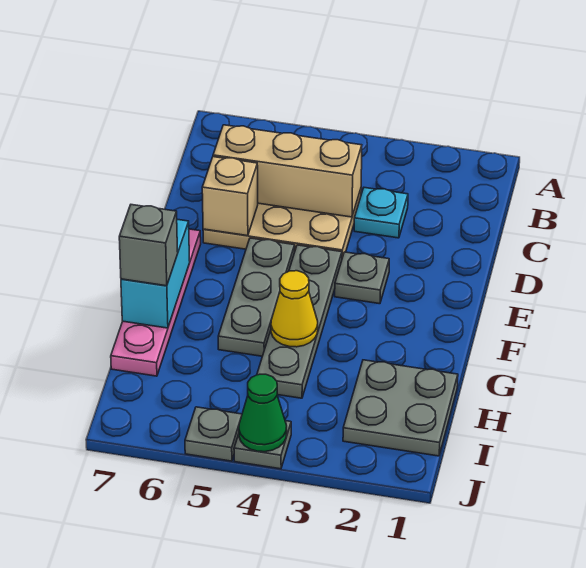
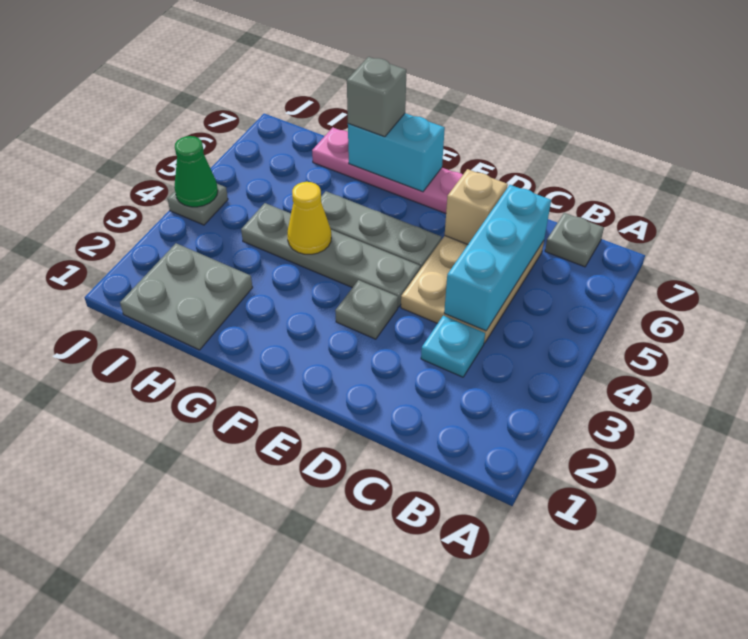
tan 1x3 brick [213,125,362,217] -> cyan 1x3 brick [444,185,551,331]
grey 1x1 plate [185,407,242,461] -> grey 1x1 plate moved to [545,213,604,267]

